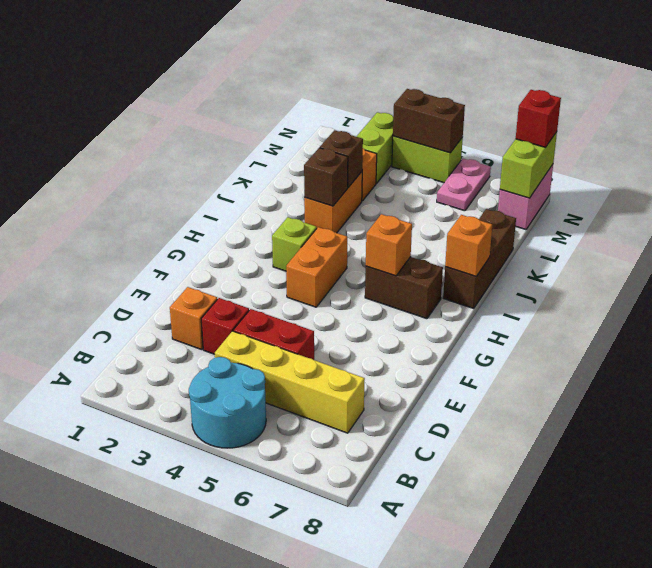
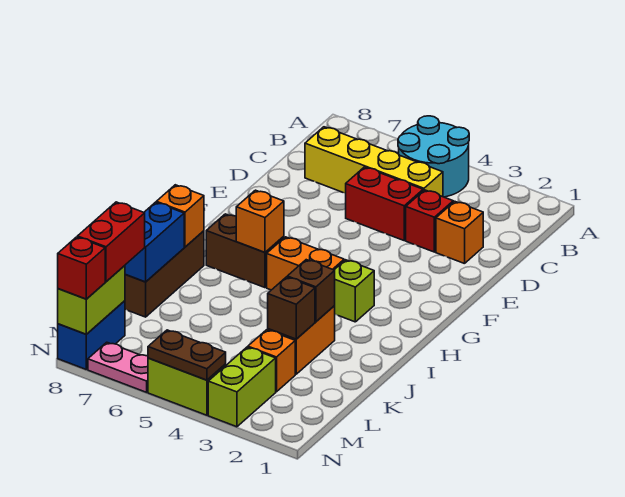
orange 1x2 brick [286,227,347,307] -> orange 1x2 brick turned to [267,237,344,290]
none -> blue 1x2 brick [125,202,184,282]
none -> red 1x2 brick [77,202,145,282]
pink 1x2 plate [437,159,491,211] -> pink 1x2 plate turned to [88,342,148,392]
pink 1x2 brick [498,165,553,230] -> blue 1x2 brick [58,301,125,369]
brown 1x2 brick [393,89,465,153] -> brown 1x2 plate [148,330,226,380]

